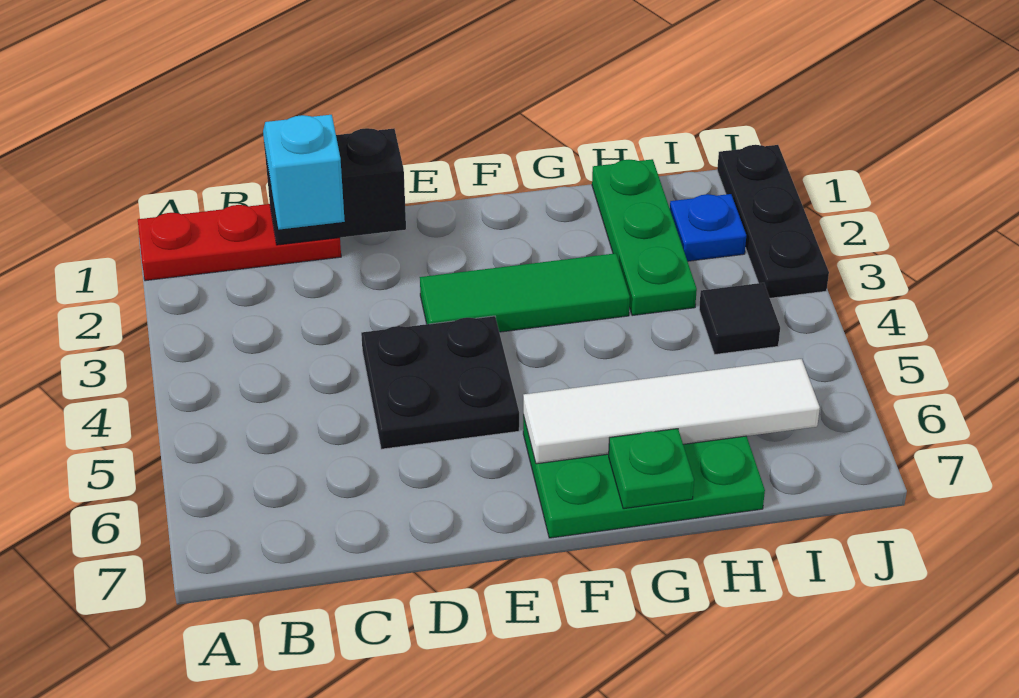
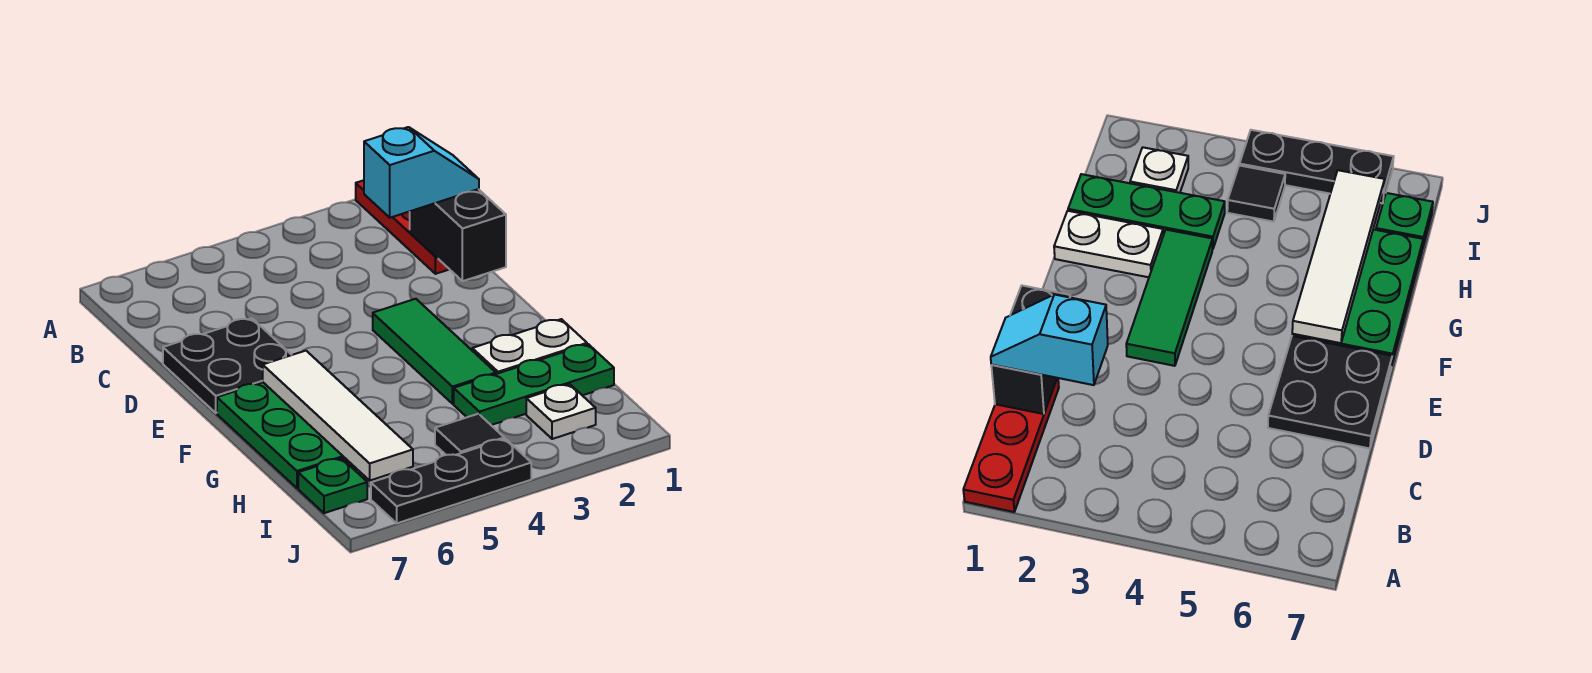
black 2x2 plate [361,316,519,449] -> black 2x2 plate moved to [163,318,291,413]
none -> white 1x2 plate [472,319,587,374]
green 1x1 plate [609,429,694,509] -> green 1x1 plate moved to [298,458,367,513]
blue 1x1 plate [670,194,746,261] -> white 1x1 plate [526,384,596,439]
black 1x3 plate [717,145,829,298] -> black 1x3 plate moved to [371,439,531,523]

